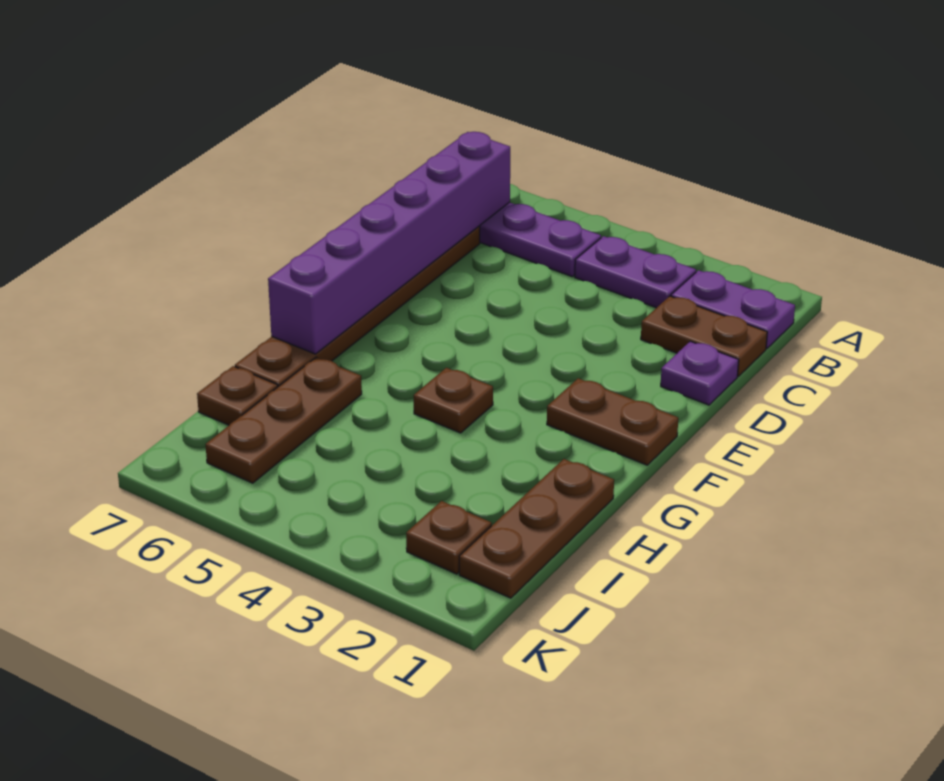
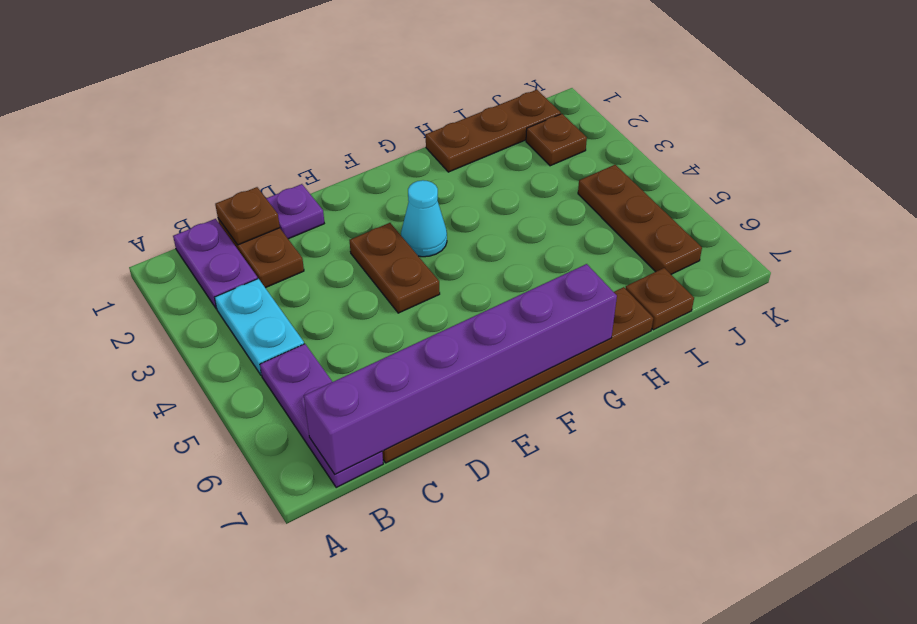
purple 1x2 plate [575,236,696,308] -> cyan 1x2 plate [215,279,304,375]
brown 1x2 plate [547,378,678,465] -> brown 1x2 plate moved to [349,223,440,313]
none -> cyan 1x1 cone [401,180,447,257]
brown 1x1 plate [414,368,493,433] -> brown 1x1 plate moved to [215,187,280,245]
brown 1x3 plate [205,357,362,483] -> brown 1x3 plate turned to [578,165,702,274]

